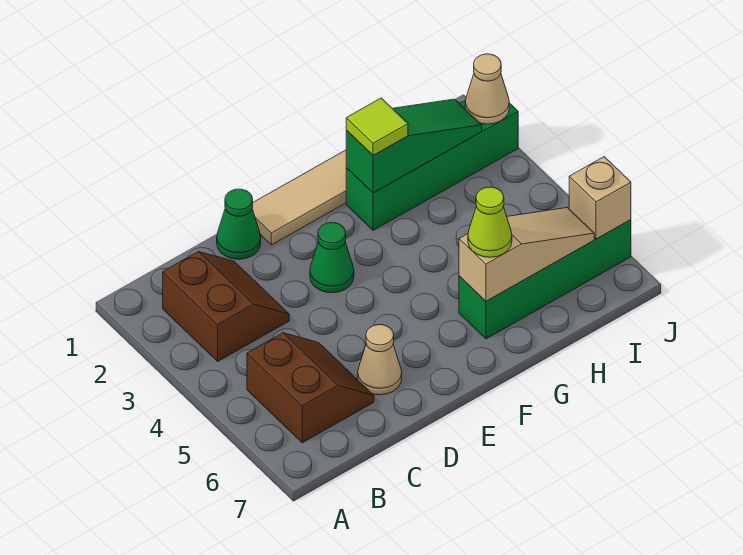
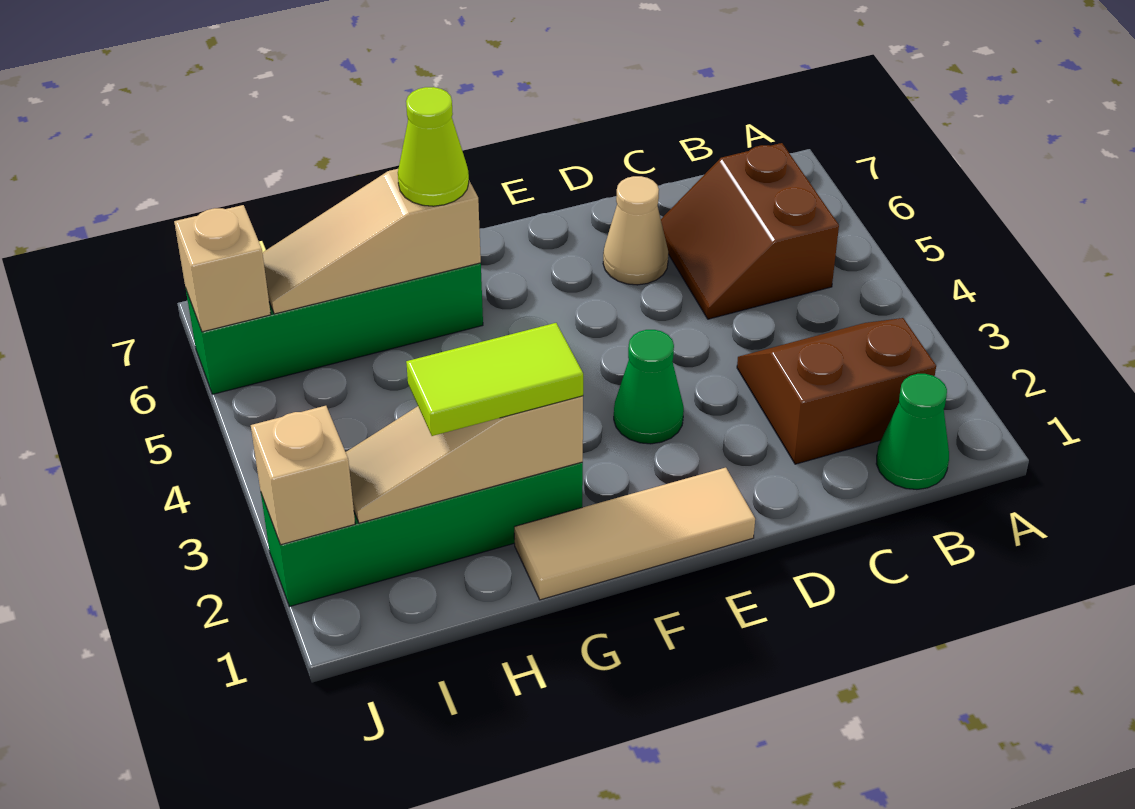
brown 2x2 slope [163,251,289,361] -> brown 2x2 slope turned to [737,318,936,464]
green 1x1 cone [217,189,261,259] -> green 1x1 cone moved to [876,374,949,489]
green 1x3 slope [346,99,482,193] -> tan 1x3 slope [346,396,583,523]
lime 1x1 tile [346,98,408,156] -> lime 1x2 tile [406,323,583,436]
tan 1x1 cone [465,54,509,124] -> tan 1x1 brick [251,406,355,545]

